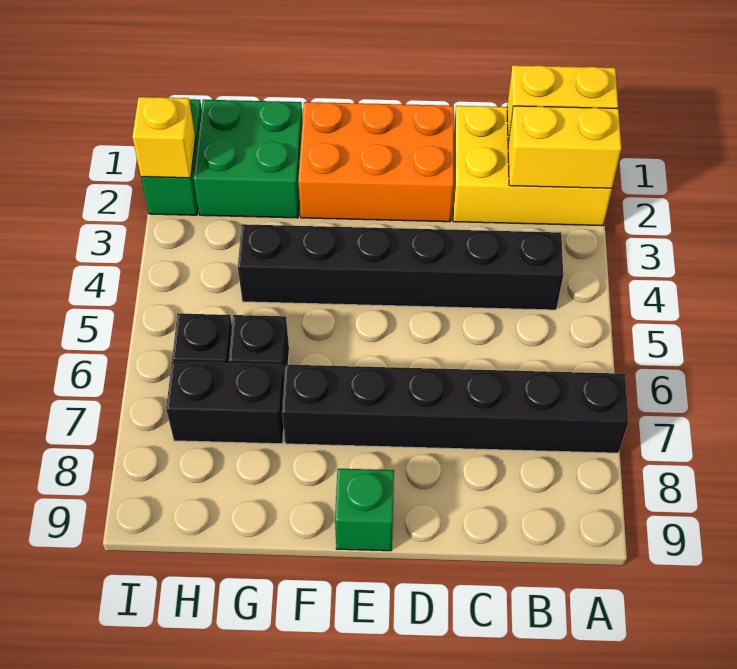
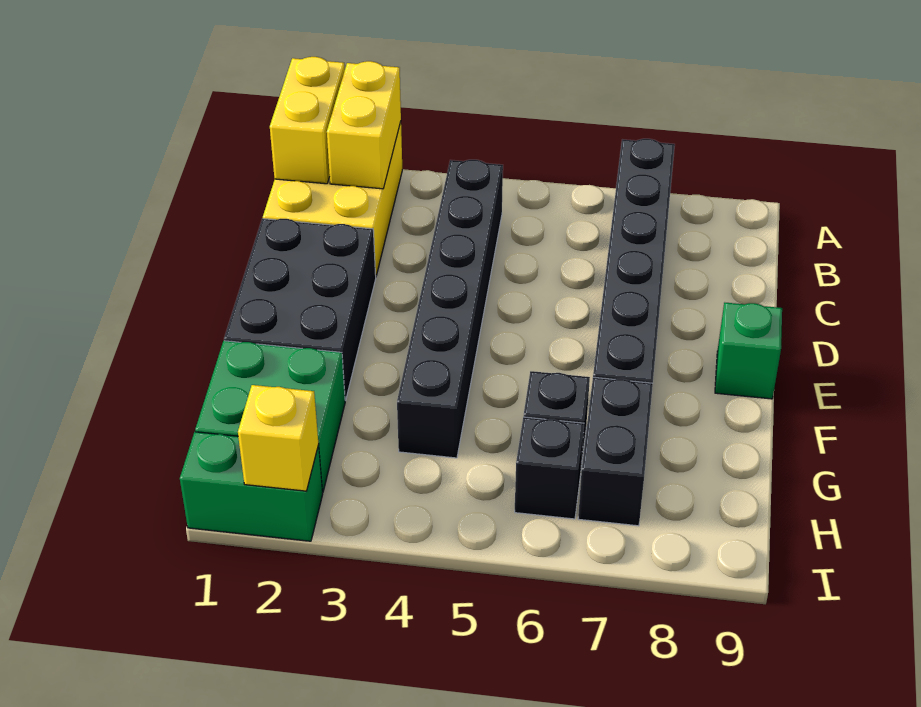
orange 2x3 brick [298,102,454,222] -> black 2x3 brick [224,219,376,400]

